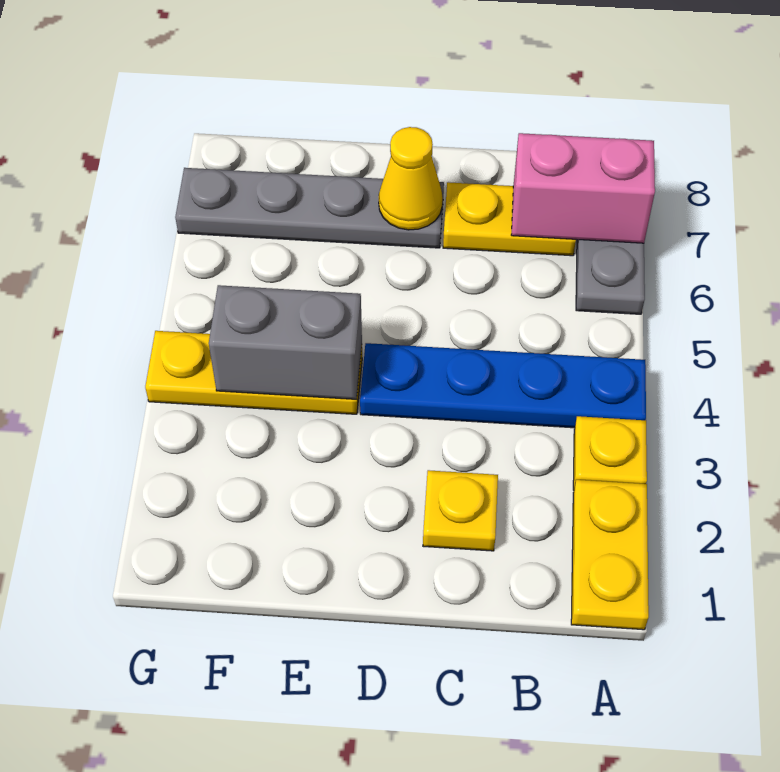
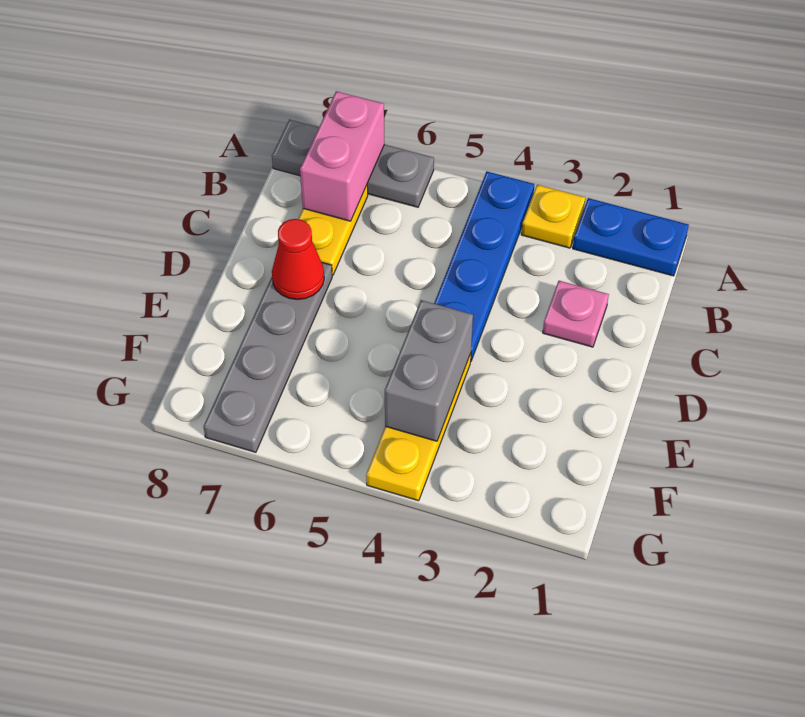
yellow 1x2 plate [571,480,649,630] -> blue 1x2 plate [573,198,689,276]
yellow 1x1 plate [423,470,498,551] -> pink 1x1 plate [543,281,609,347]
yellow 1x1 cone [379,127,443,230] -> red 1x1 cone [272,219,324,300]

